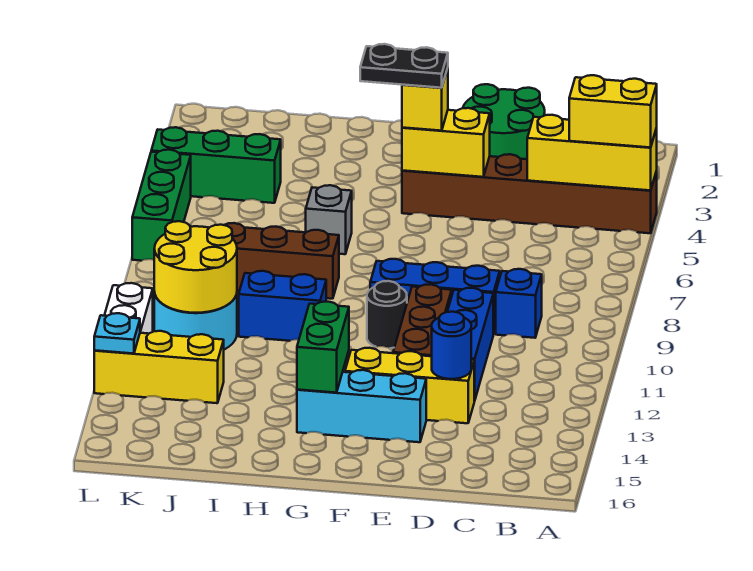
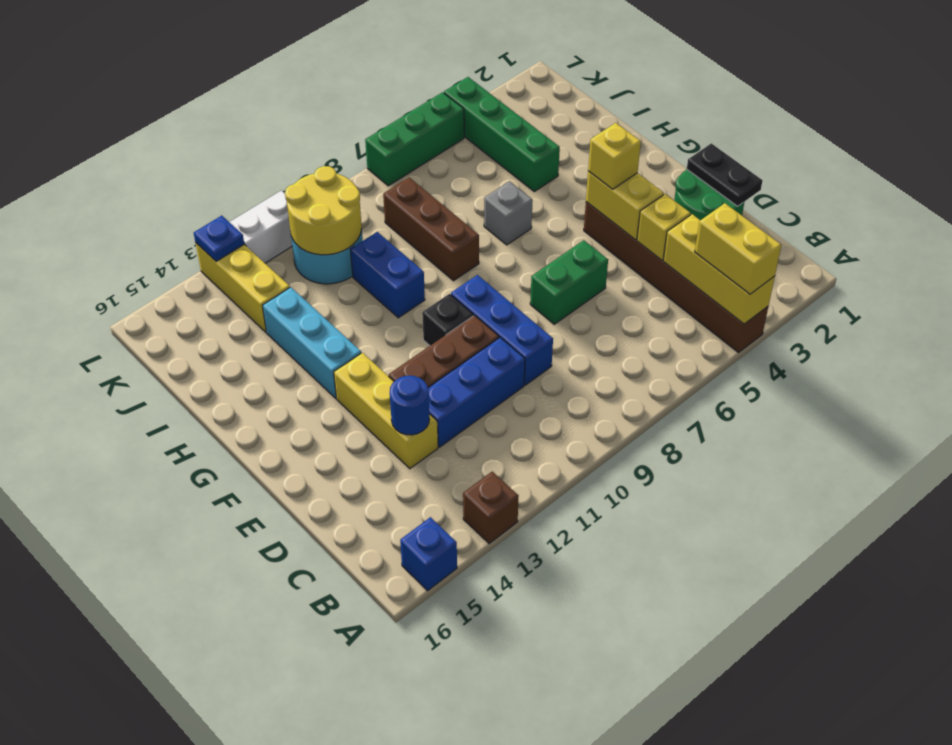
none -> brown 1x1 brick [463,472,519,544]
blue 1x1 brick [496,269,542,338] -> blue 1x1 brick moved to [400,517,457,591]
none -> yellow 1x1 brick [637,194,691,260]
cyan 1x3 brick [297,370,426,442] -> cyan 1x3 brick moved to [263,287,361,398]
black 1x2 plate [360,44,448,88] -> black 1x2 plate moved to [687,143,763,206]
black 1x1 round brick [367,281,407,348] -> black 1x1 brick [422,294,473,346]
green 1x2 brick [297,302,349,393] -> green 1x2 brick moved to [530,240,608,324]
green 1x3 brick [151,127,281,203] -> green 1x4 brick [444,77,560,192]
cyan 1x1 plate [94,313,140,354] -> blue 1x1 plate [194,216,244,262]

